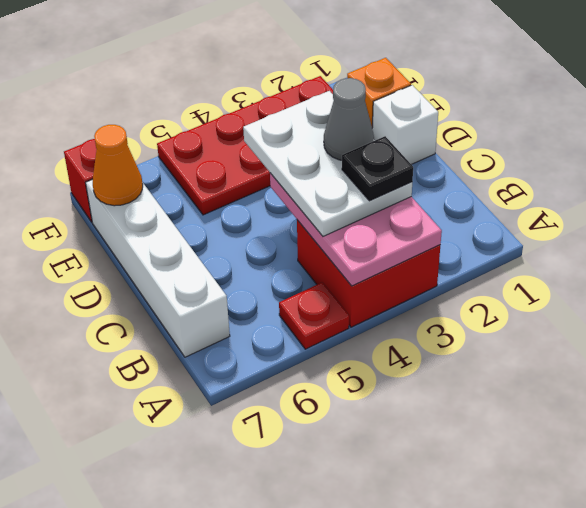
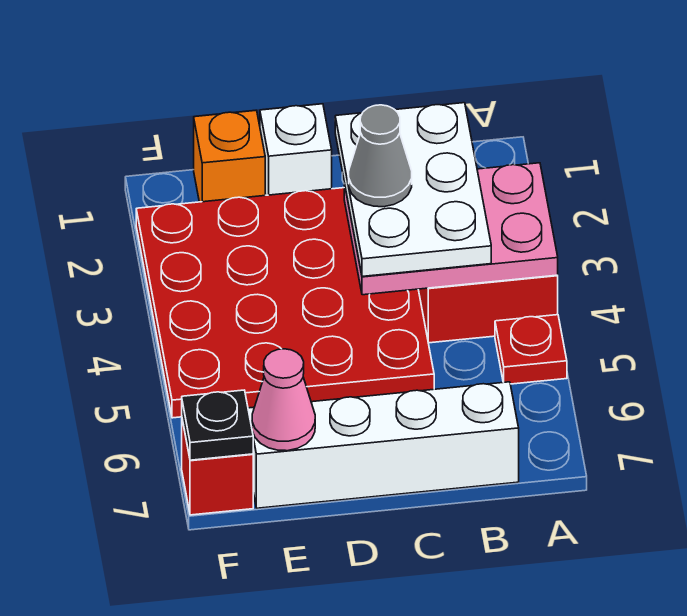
white 2x3 plate [243,91,412,236] -> white 2x3 plate turned to [335,103,491,276]
black 1x1 plate [342,136,413,201] -> black 1x1 plate moved to [182,390,253,460]
red 2x4 plate [157,76,333,215] -> red 4x4 plate [136,188,434,418]
orange 1x1 cone [93,125,143,206] -> pink 1x1 cone [252,349,315,451]

